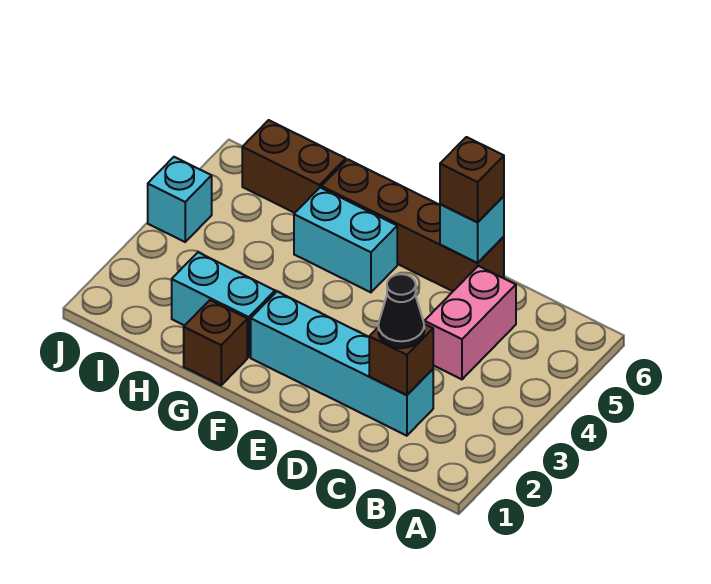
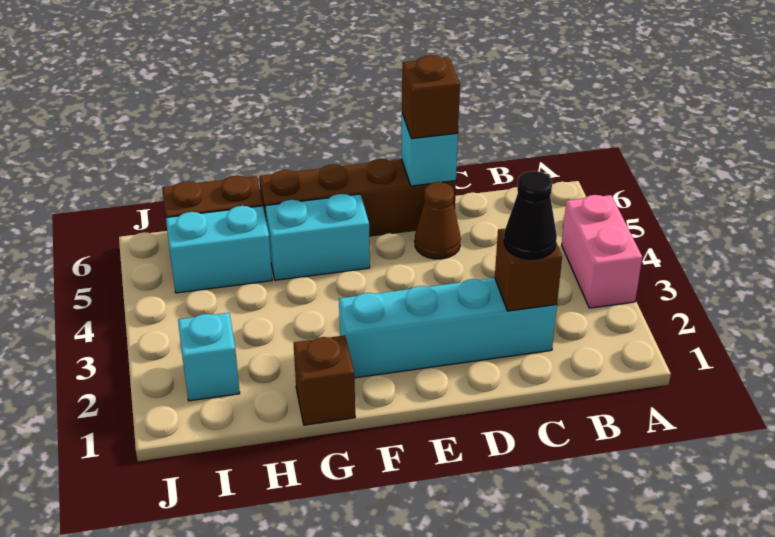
pink 1x2 brick [424,266,516,379] -> pink 1x2 brick moved to [562,195,642,308]
none -> brown 1x1 cone [415,182,461,259]
cyan 1x2 brick [172,252,275,357] -> cyan 1x2 brick moved to [166,206,272,293]
cyan 1x1 brick [148,157,212,242] -> cyan 1x1 brick moved to [178,313,240,401]

